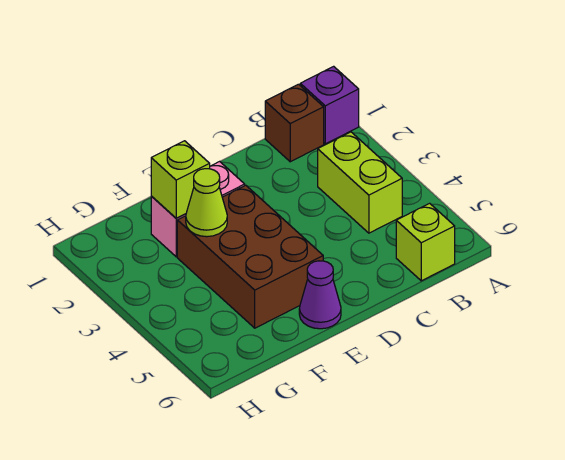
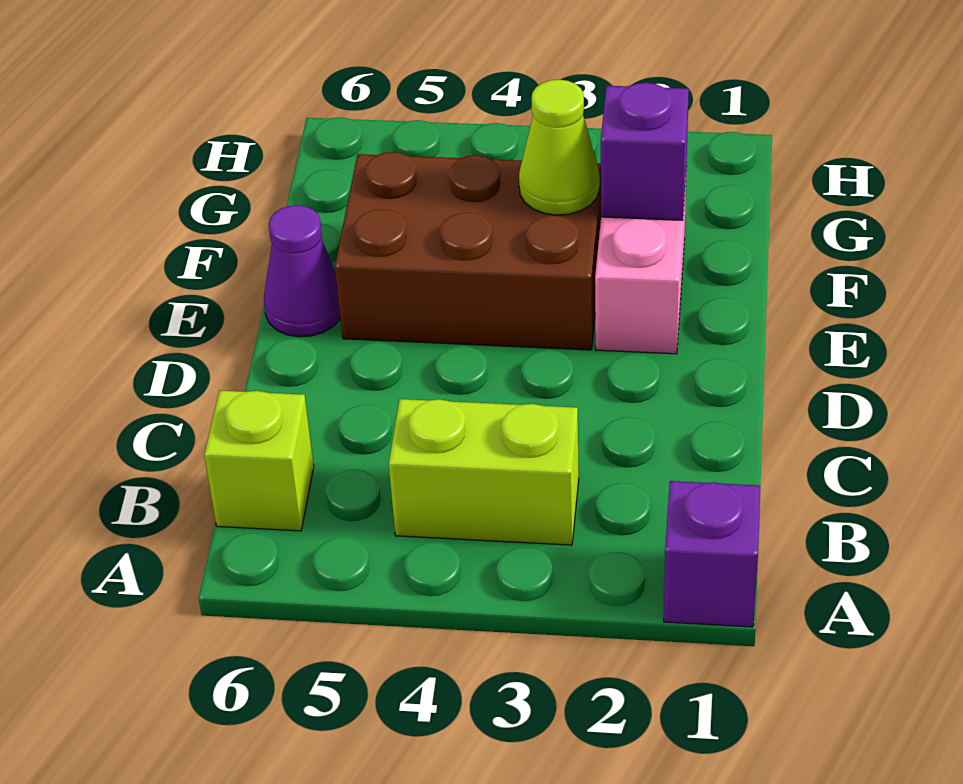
brown 1x1 brick [265,84,324,162] -> none
lime 1x1 brick [151,141,210,218] -> purple 1x1 brick [601,83,689,220]

